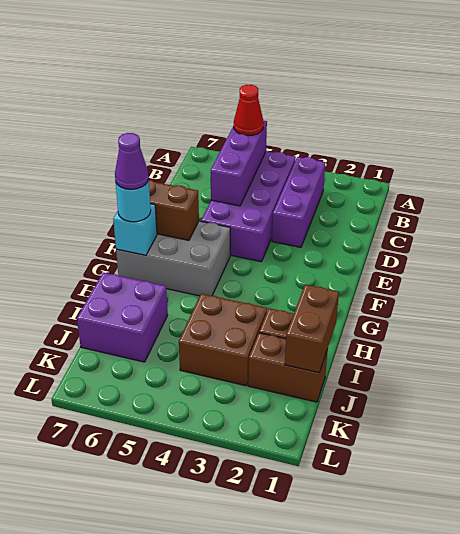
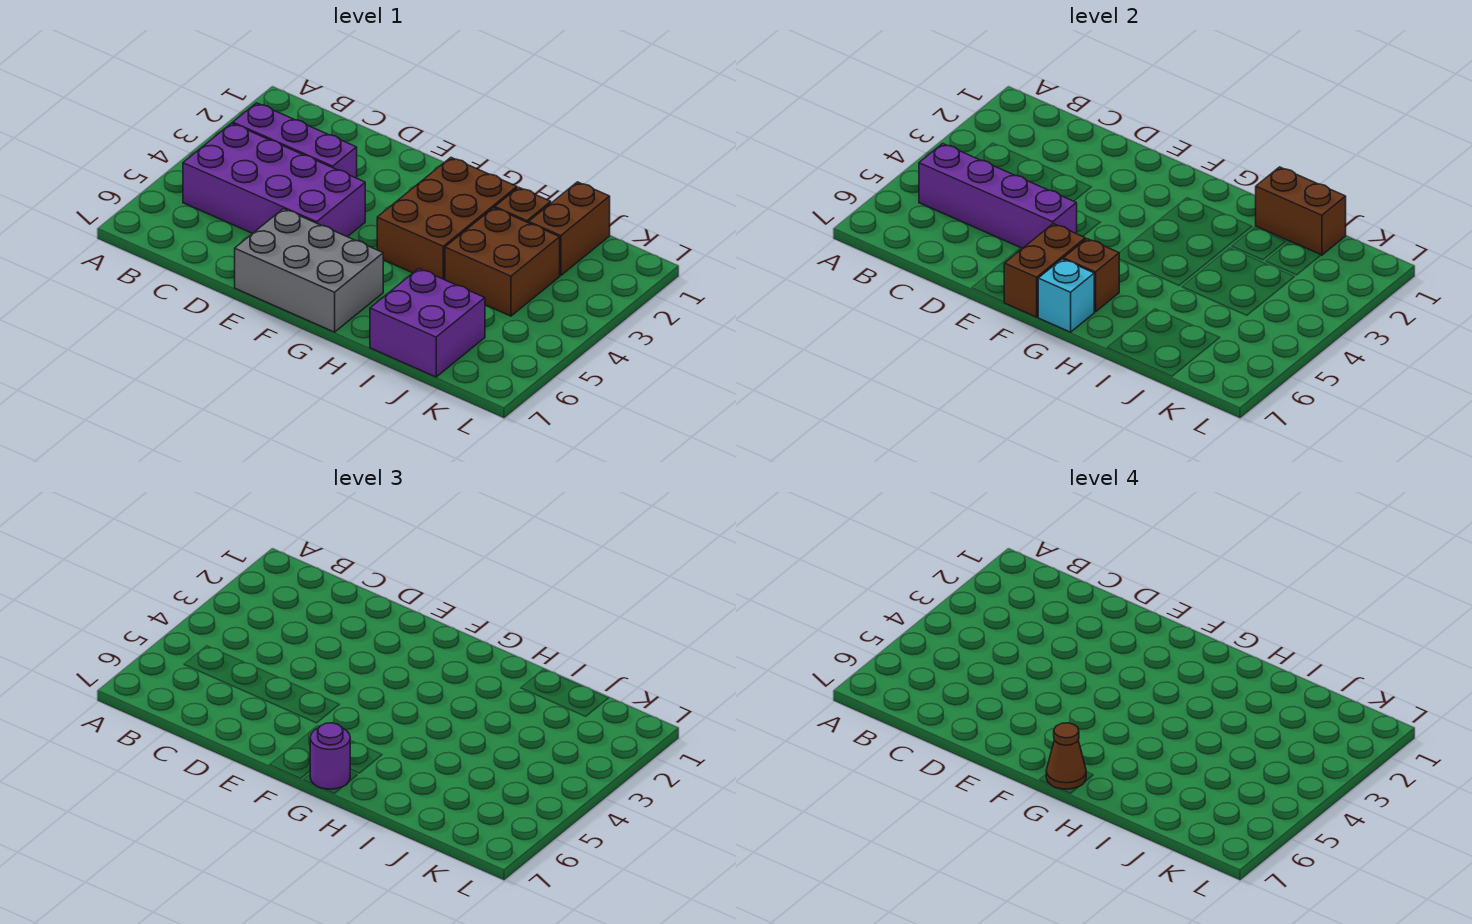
purple 1x3 brick [210,121,267,206] -> purple 1x4 brick [919,144,1077,248]
red 1x1 cone [234,85,264,136] -> none
grey 2x3 brick [116,221,230,296] -> grey 2x3 brick turned to [235,209,383,332]
none -> brown 2x3 brick [377,158,517,280]
none -> brown 1x1 brick [1063,239,1119,312]
cyan 1x1 round brick [115,180,151,222] -> purple 1x1 round brick [310,723,351,789]
purple 1x1 cone [115,133,149,189] -> brown 1x1 cone [1046,723,1086,789]

